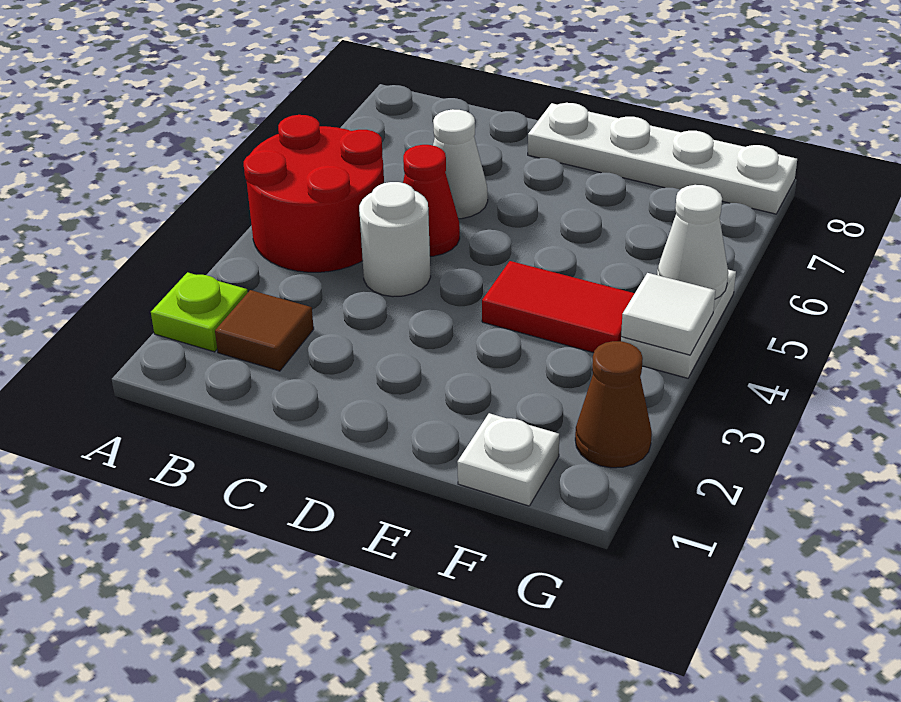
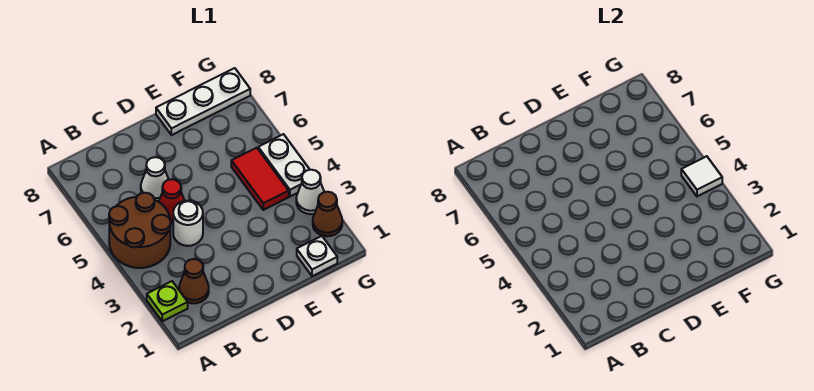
red 2x2 round brick [244,115,384,272] -> brown 2x2 round brick [109,193,171,268]
brown 1x1 tile [215,290,314,371] -> brown 1x1 cone [179,259,209,303]
white 1x4 plate [528,103,797,214] -> white 1x3 plate [156,68,250,135]
red 1x2 tile [482,261,635,353] -> red 1x2 tile turned to [231,148,289,210]
white 1x1 cone [657,185,728,299] -> white 1x1 cone moved to [296,170,324,214]

